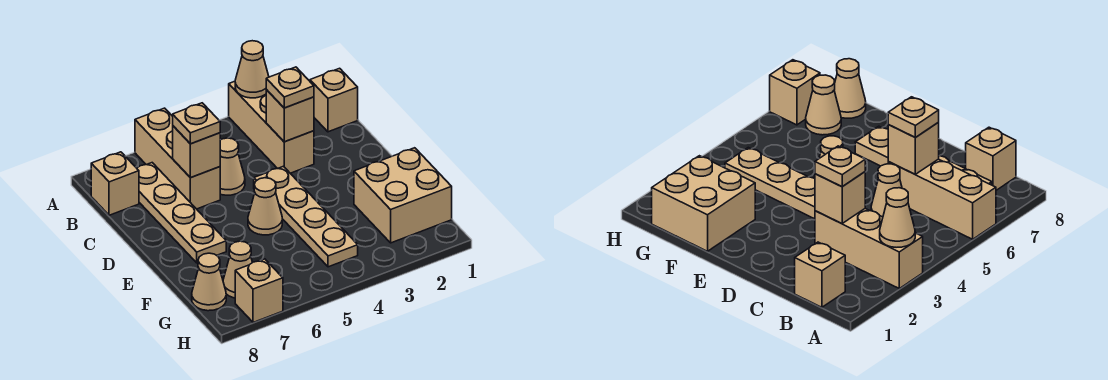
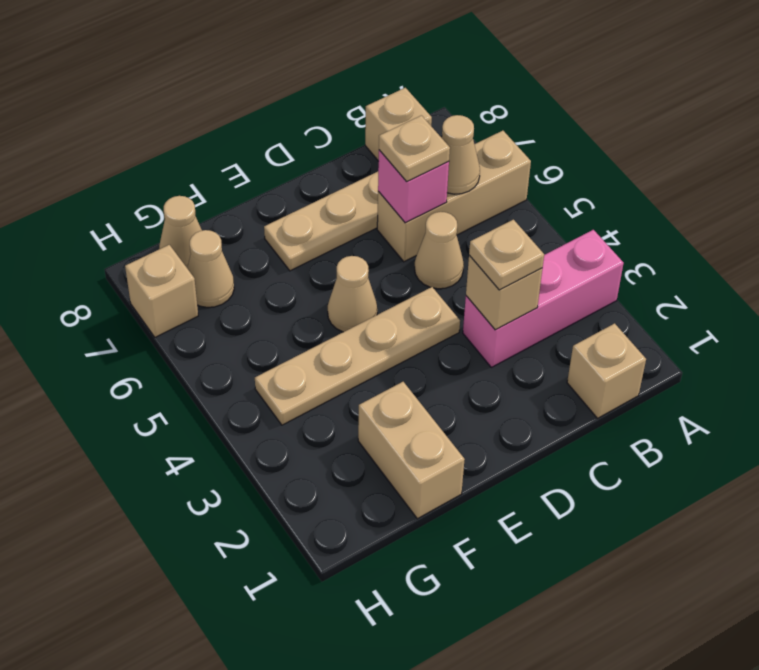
tan 1x3 brick [229,81,314,173] -> pink 1x3 brick [463,230,624,367]
tan 1x1 cone [235,41,269,98] -> tan 1x1 cone moved to [442,115,480,194]
tan 1x1 brick [173,126,220,178] -> pink 1x1 brick [378,150,449,223]
tan 2x2 brick [354,148,452,243] -> tan 1x2 brick [358,382,465,519]

